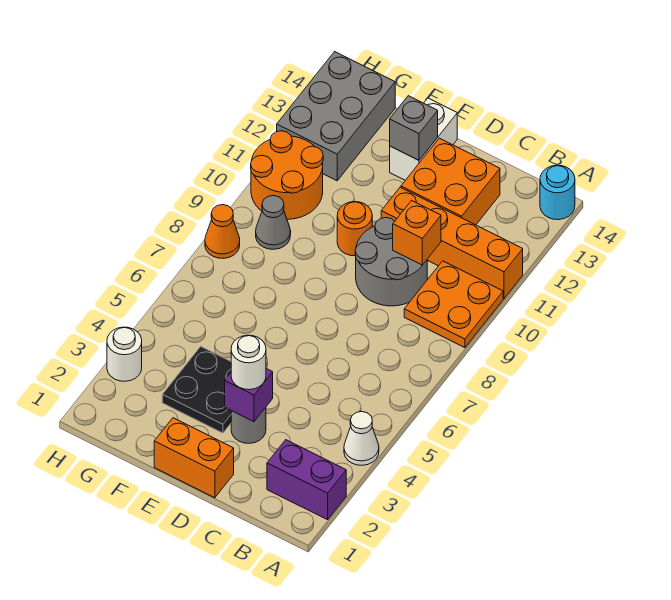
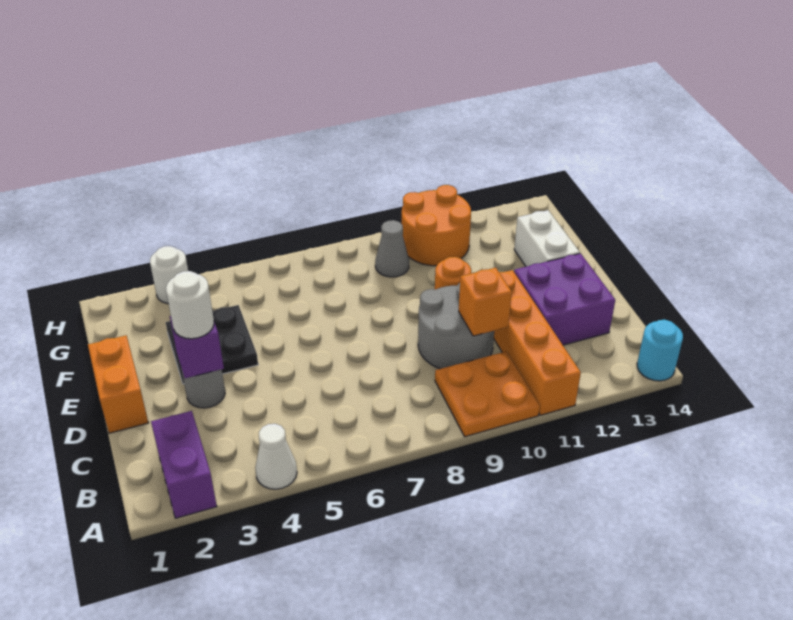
orange 2x2 brick [401,138,500,225] -> purple 2x2 brick [514,253,615,345]
white 1x2 brick [390,98,457,180] -> white 1x2 brick turned to [514,210,580,267]
grey 1x1 brick [390,96,438,160] -> none
grey 2x3 brick [277,52,395,181] -> none
orange 1x1 cone [205,205,240,258] -> none

